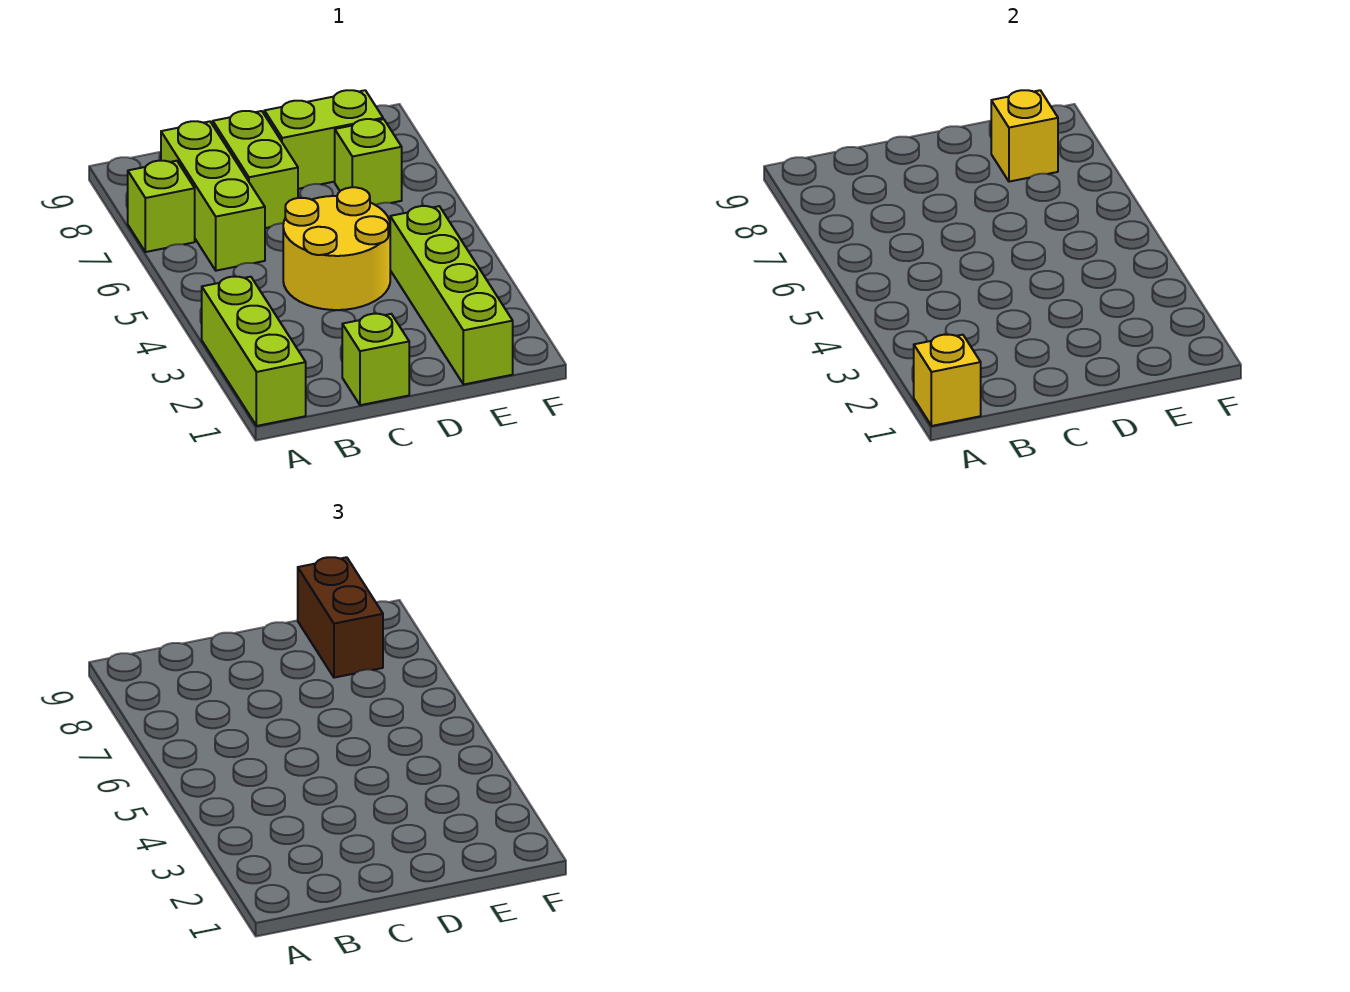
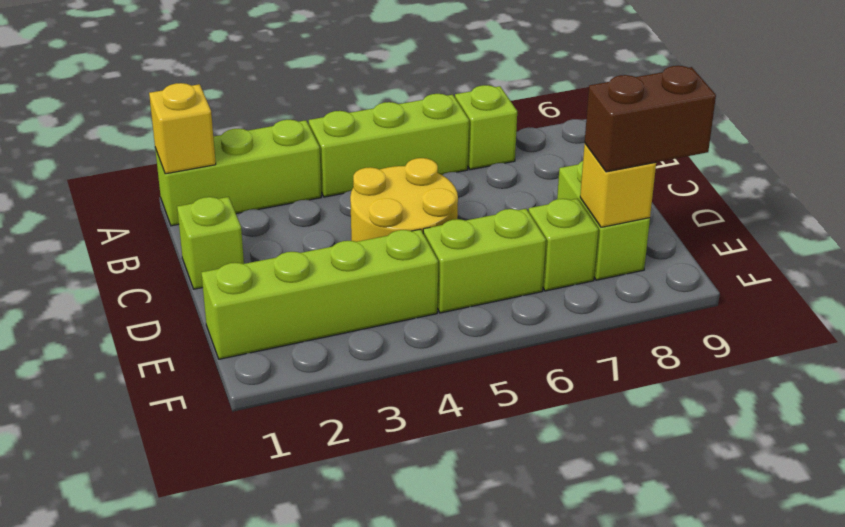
lime 1x3 brick [161,121,265,271] -> lime 1x3 brick moved to [309,94,469,197]
lime 1x2 brick [213,111,298,228] -> lime 1x2 brick moved to [423,209,546,313]

